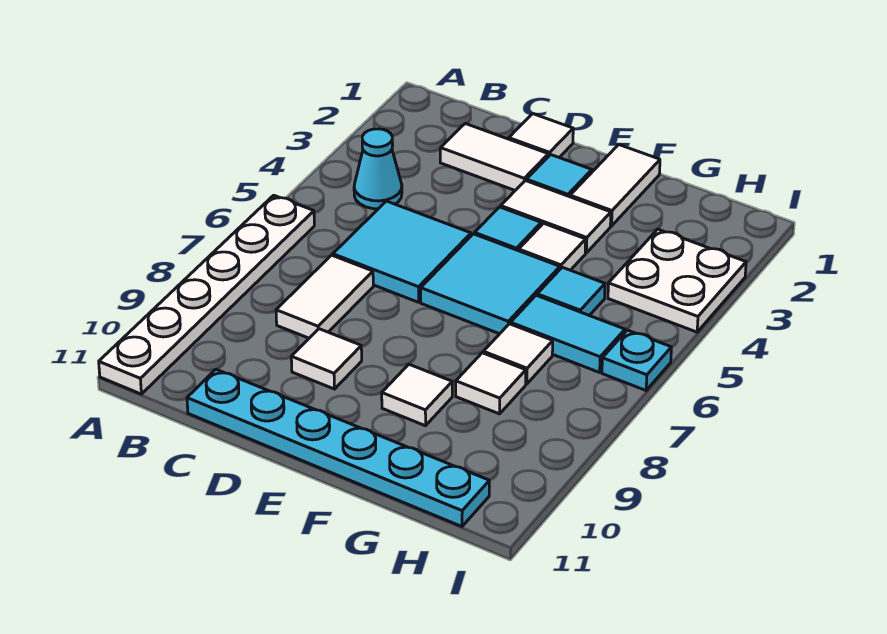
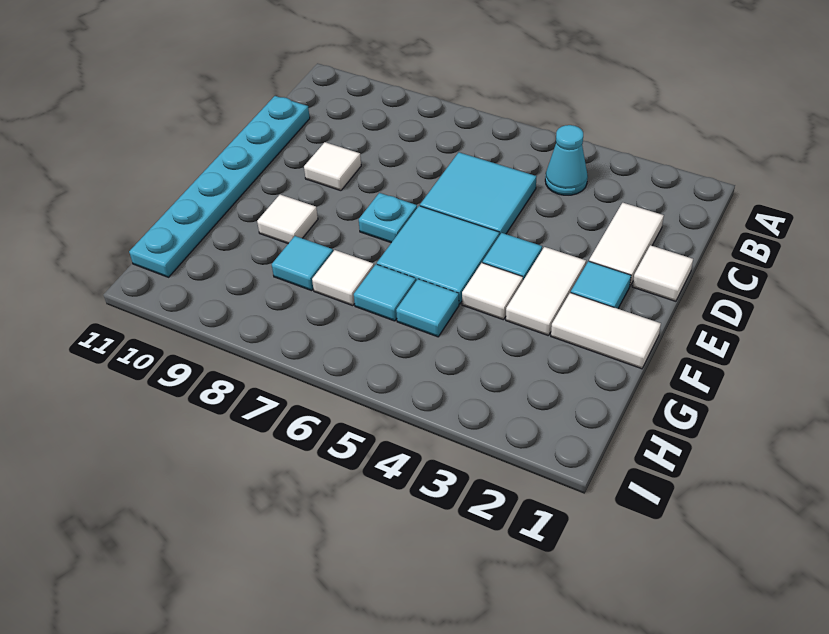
white 1x6 plate [99,195,314,394] -> none
white 1x2 tile [276,255,373,338] -> none
cyan 1x2 tile [511,295,625,372] -> cyan 1x1 tile [354,264,416,321]
white 1x1 tile [456,353,526,414] -> cyan 1x1 tile [272,236,333,291]
white 2x2 plate [608,229,746,332] -> none
cyan 1x1 plate [602,330,671,390] -> cyan 1x1 plate moved to [359,193,417,243]

